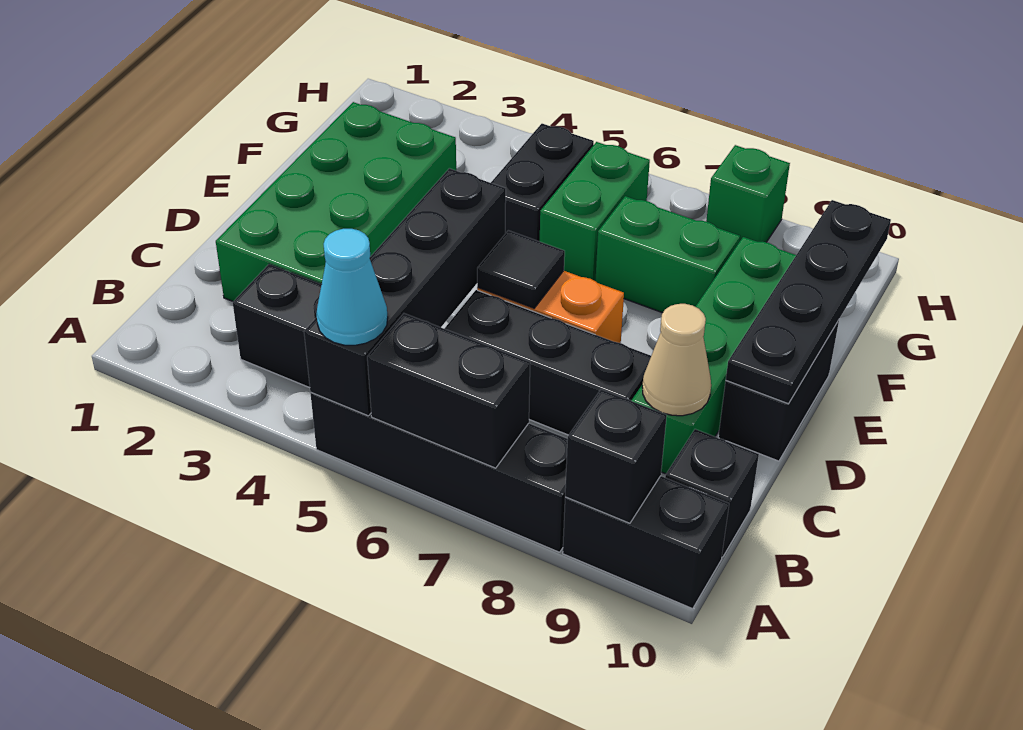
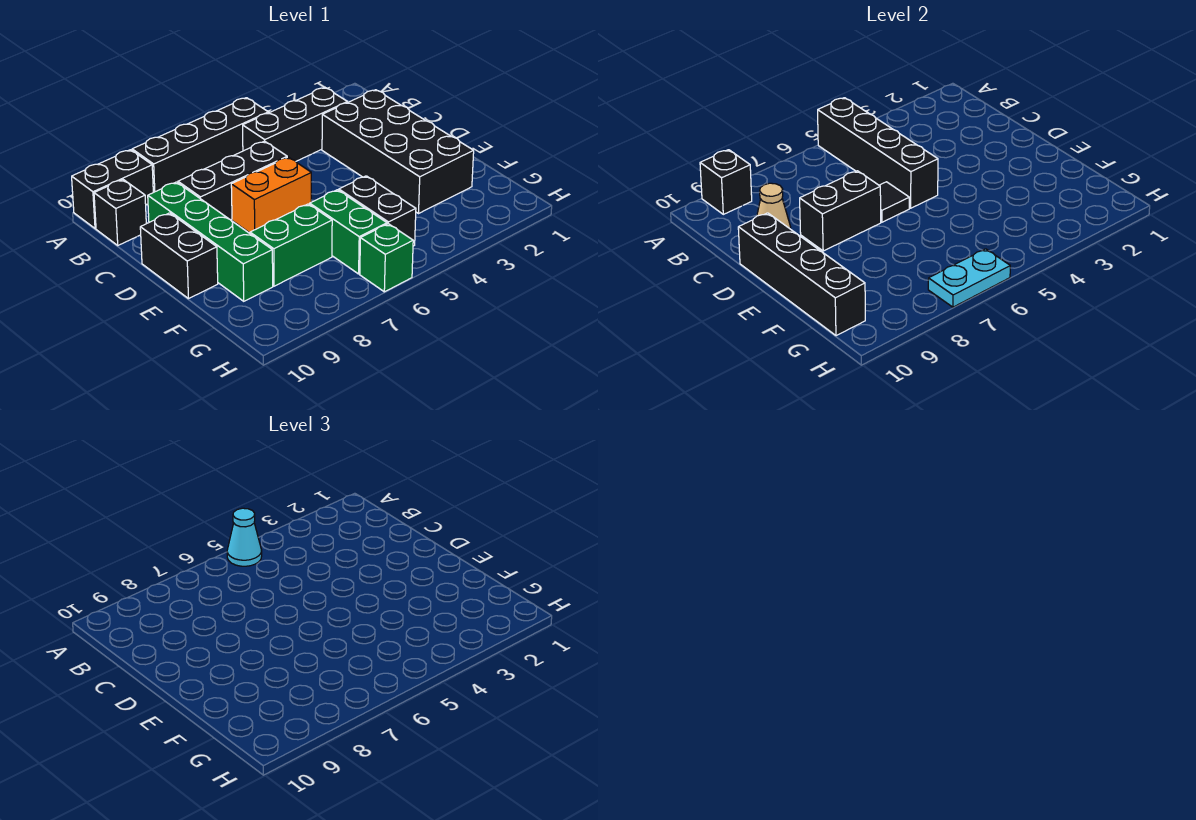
black 1x2 brick [367,313,530,468] -> black 1x2 brick moved to [800,171,881,251]
green 2x4 brick [216,102,456,301] -> black 2x4 brick [322,90,474,213]
black 1x4 plate [726,200,891,404] -> black 1x4 brick [738,213,865,336]
none -> cyan 1x2 plate [928,249,1010,307]
green 1x1 brick [706,145,790,242] -> green 1x1 brick moved to [360,224,413,292]

